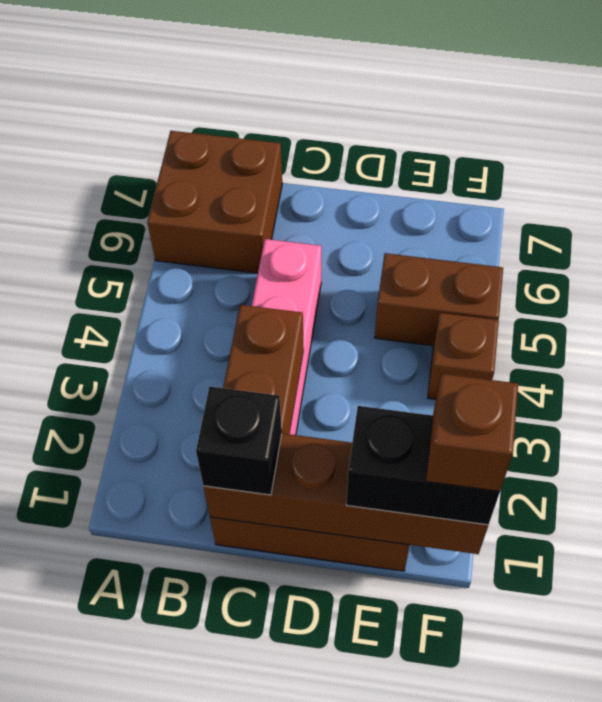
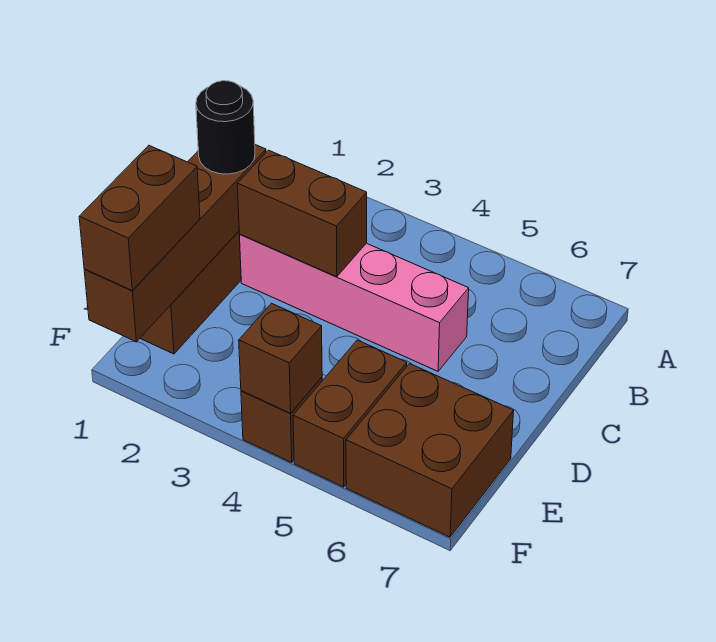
brown 2x2 brick [147,131,282,273] -> brown 2x2 brick moved to [346,364,514,537]
black 1x1 brick [196,387,282,495] -> black 1x1 round brick [196,81,255,174]
black 1x2 brick [346,406,500,525] -> brown 1x2 brick [79,146,200,290]
brown 1x1 brick [426,374,518,491] -> brown 1x1 brick moved to [239,303,322,413]

